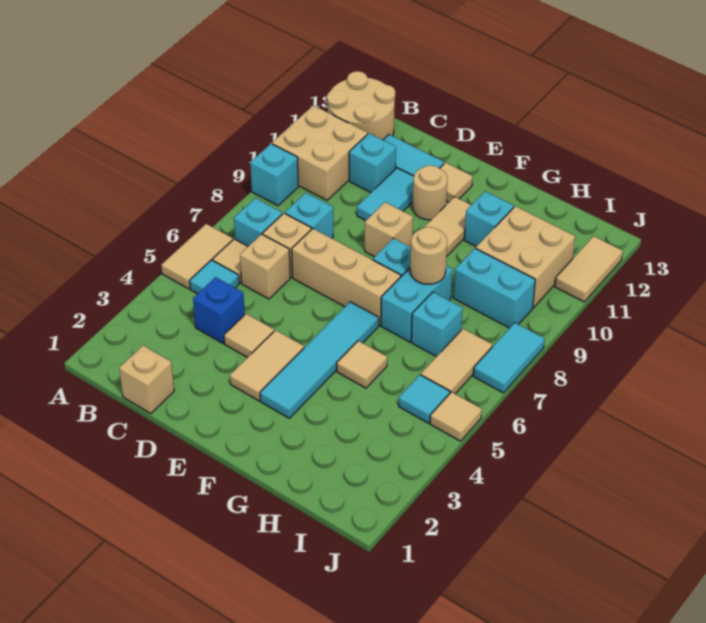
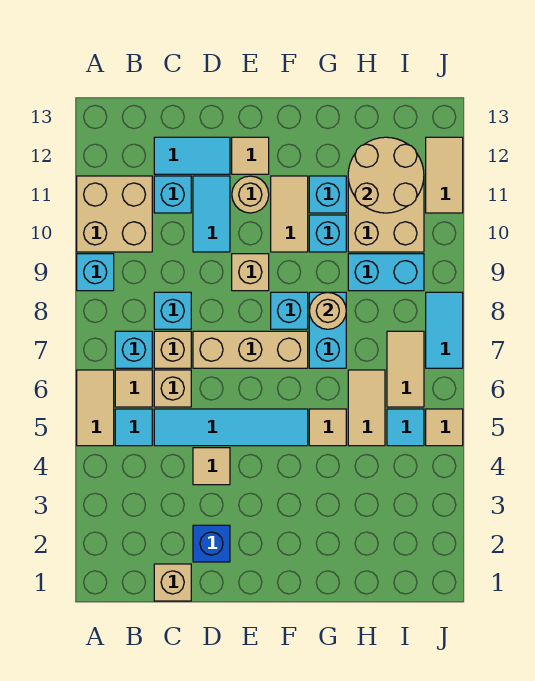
tan 2x2 round brick [327,71,395,140] -> tan 2x2 round brick moved to [348,137,424,213]
blue 1x1 brick [193,277,245,343] -> blue 1x1 brick moved to [193,525,230,562]
tan 1x2 tile [230,330,304,401] -> tan 1x2 tile moved to [348,370,385,446]
cyan 1x4 tile [260,302,379,418] -> cyan 1x4 tile turned to [154,409,308,446]
cyan 1x1 brick [411,292,462,357] -> cyan 1x1 brick moved to [309,215,346,252]

